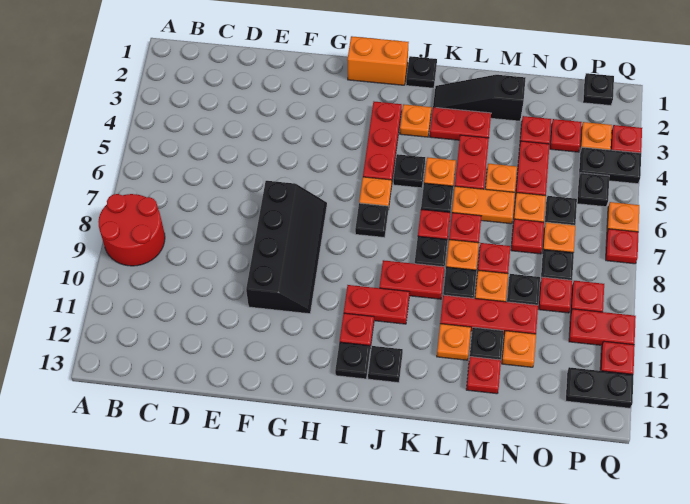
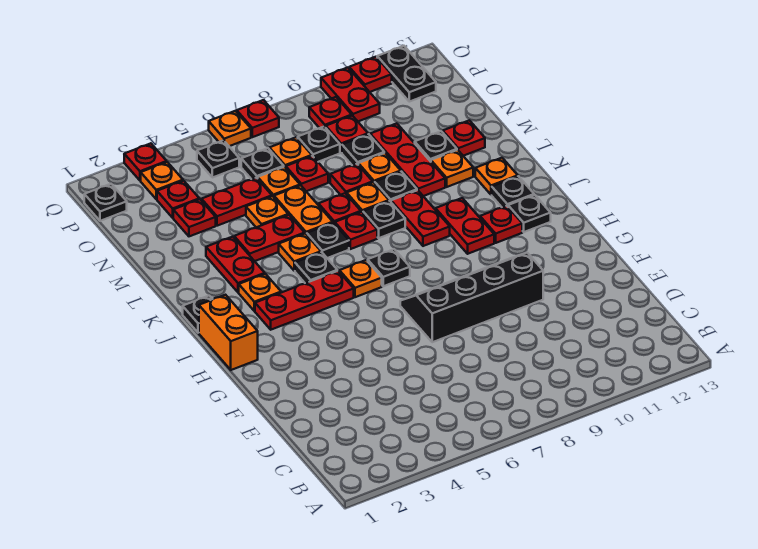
red 2x2 round brick [98,194,165,266] -> none
black 1x3 slope [433,75,525,121] -> none
orange 1x1 plate [502,331,536,367] -> orange 1x1 plate moved to [475,158,518,195]
black 1x2 plate [579,147,641,184] -> none

